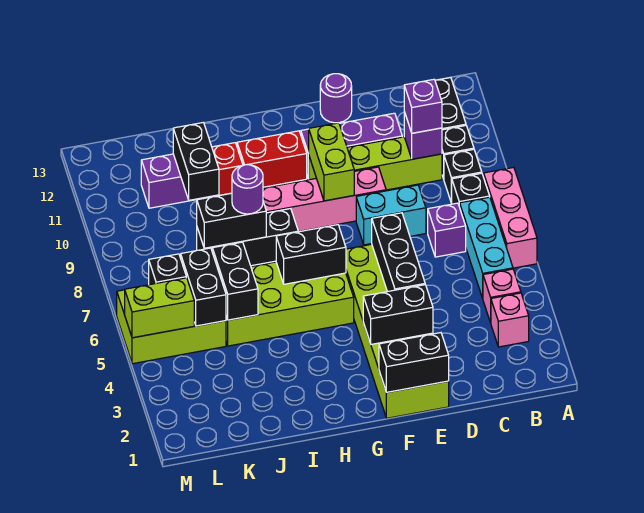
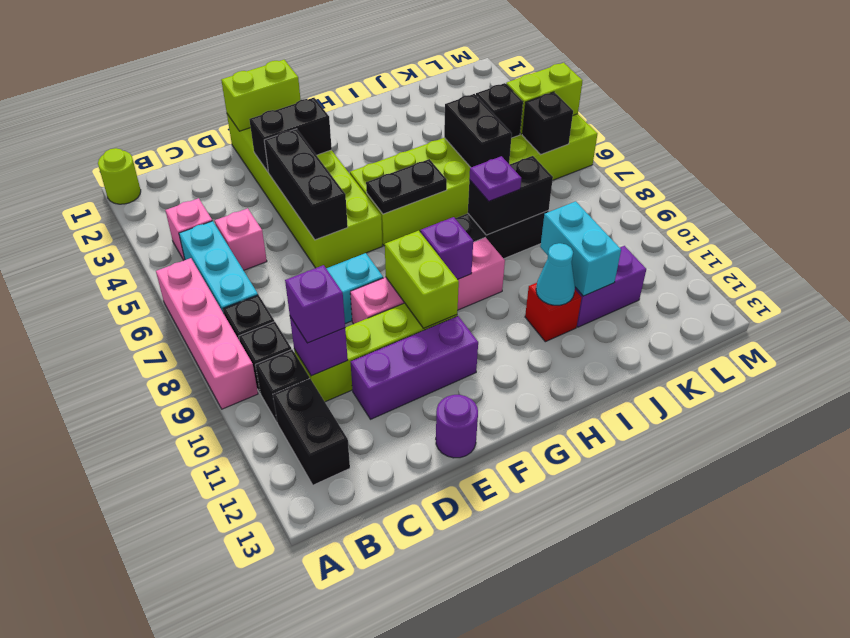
none -> lime 1x1 round brick [98,148,141,204]
pink 1x3 brick [484,167,537,268] -> pink 1x4 brick [156,258,258,409]
pink 1x1 brick [491,293,529,347] -> pink 1x1 brick moved to [215,208,267,270]
purple 1x1 brick [428,203,466,257] -> purple 1x1 brick moved to [421,217,473,279]
black 1x2 brick [379,333,449,392] -> lime 1x2 brick [221,60,300,131]
black 1x2 brick [276,225,346,284] -> black 1x2 plate [366,159,447,214]
red 1x2 brick [237,131,307,187] -> none
purple 1x1 round brick [232,165,263,214] -> purple 1x1 plate [469,156,521,201]
none -> cyan 1x1 cone [536,243,575,305]
black 1x2 brick [173,122,219,200] -> cyan 1x2 brick [540,201,621,296]
black 1x2 brick [181,248,226,326] -> black 1x1 brick [476,83,523,138]

